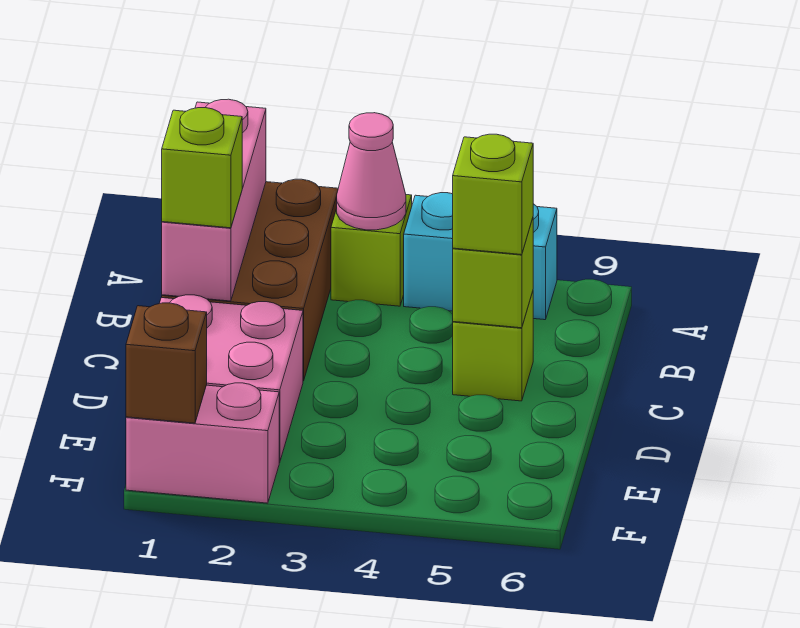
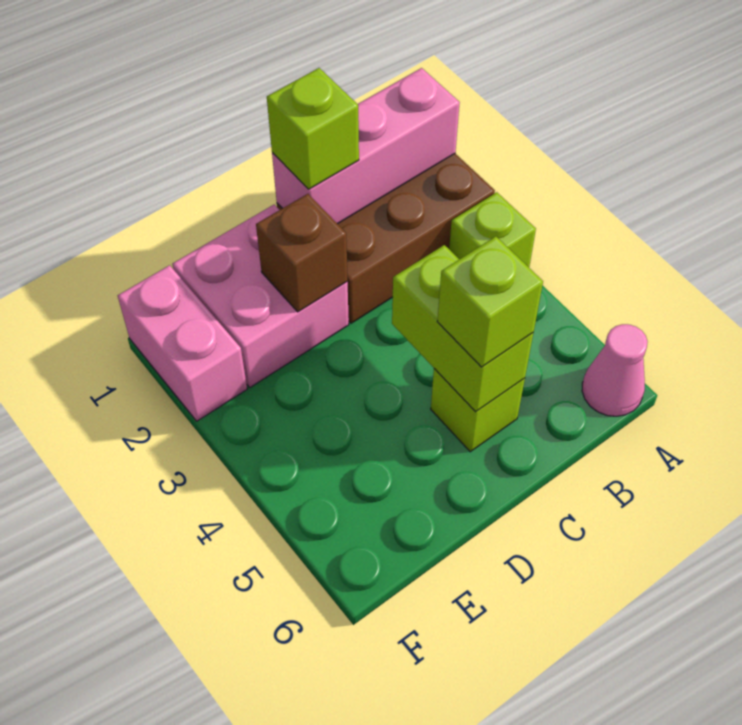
pink 1x1 cone [337,113,406,230] -> pink 1x1 cone moved to [582,324,648,416]
cyan 1x2 brick [404,193,557,320] -> none
lime 1x1 brick [453,218,533,328] -> lime 1x2 brick [392,245,533,412]
brown 1x1 brick [126,303,207,423] -> brown 1x1 brick moved to [256,194,348,312]

